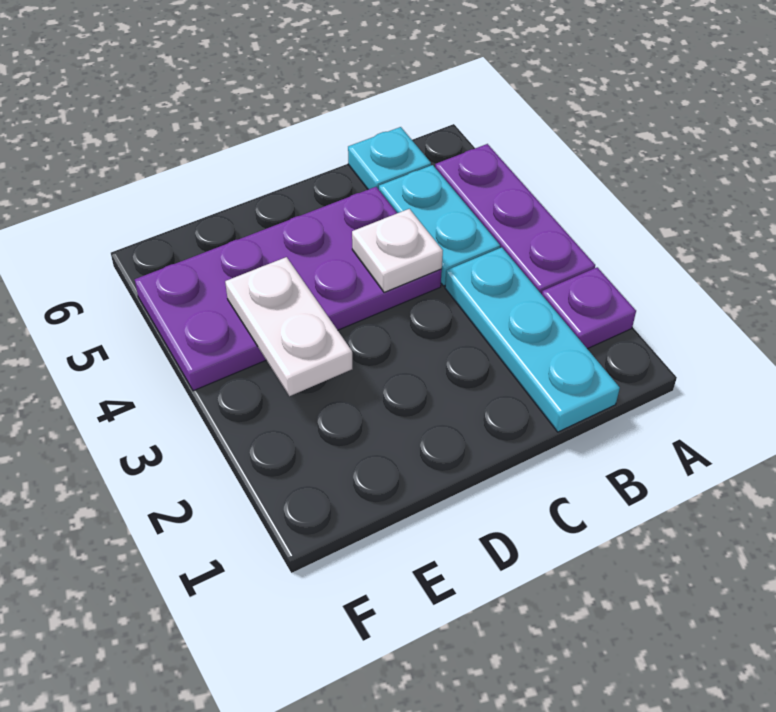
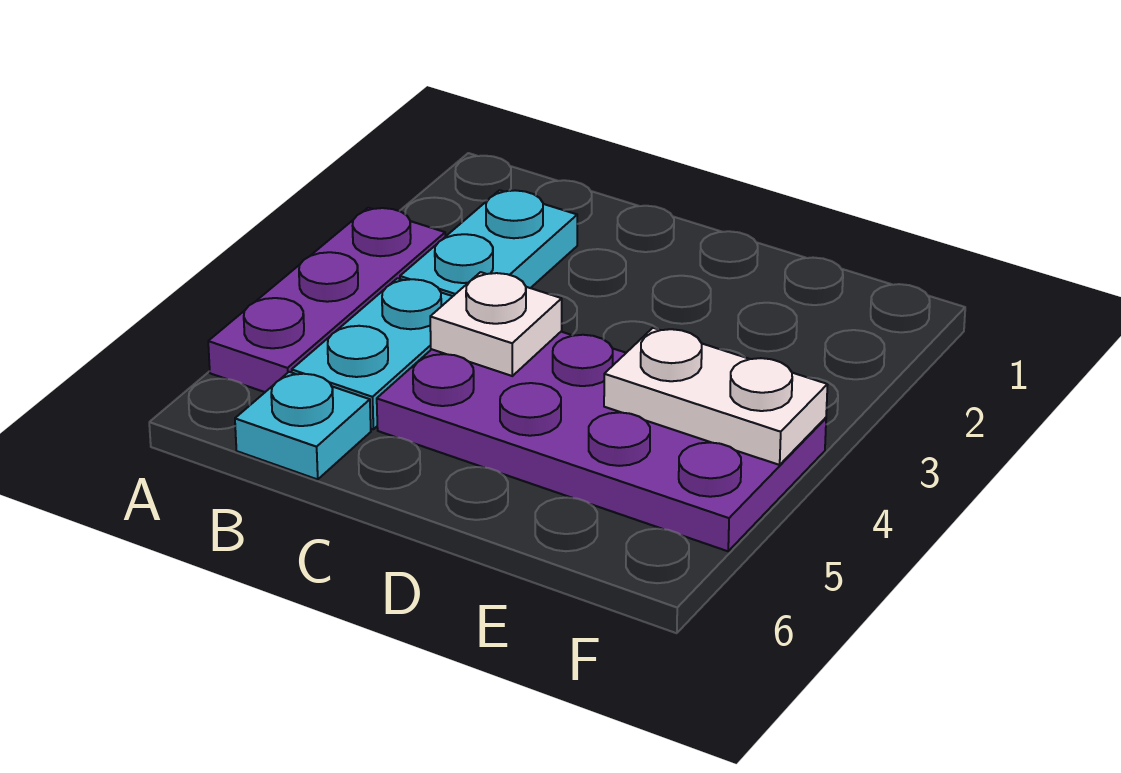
purple 1x1 plate [542,267,636,349] -> none
cyan 1x3 plate [445,247,620,432] -> cyan 1x2 plate [400,190,577,296]
white 1x2 plate [225,257,352,396] -> white 1x2 plate turned to [604,328,828,465]

